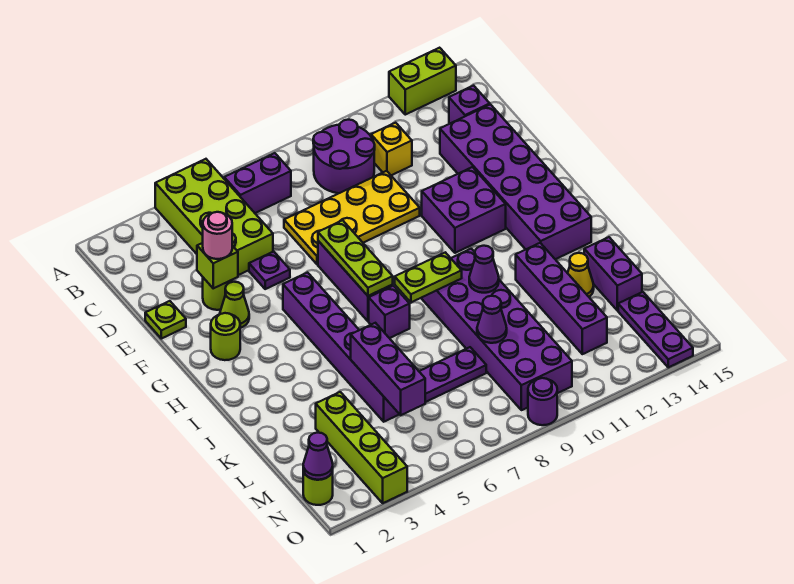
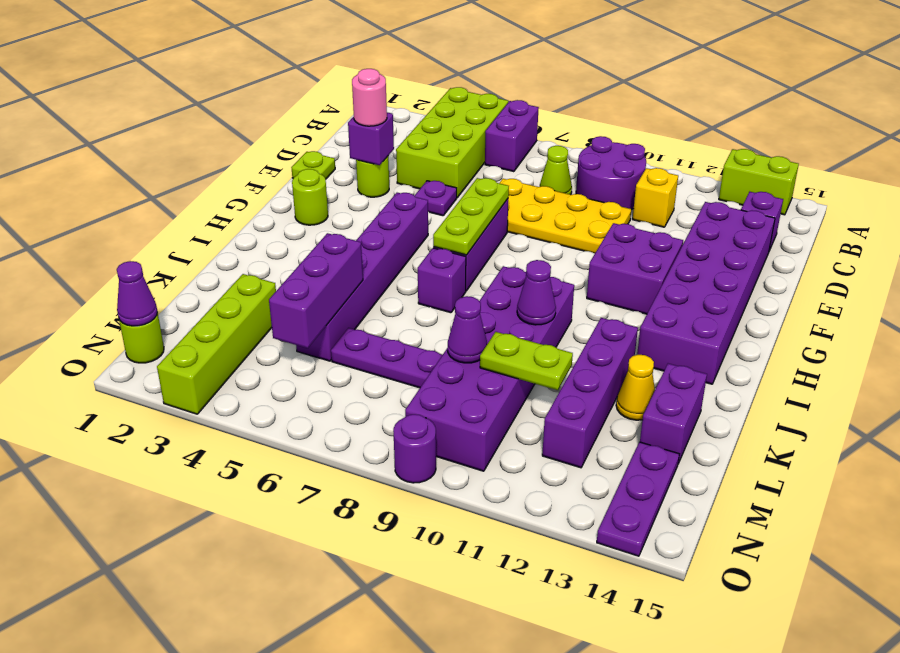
purple 1x2 brick [224,153,291,213] -> purple 1x2 brick turned to [485,100,539,172]
lime 1x1 brick [197,243,238,288] -> purple 1x1 brick [348,112,394,165]
lime 1x1 cone [220,282,249,328] -> lime 1x1 cone moved to [540,146,572,195]
lime 1x2 plate [395,252,462,302] -> lime 1x2 plate moved to [480,332,573,390]

